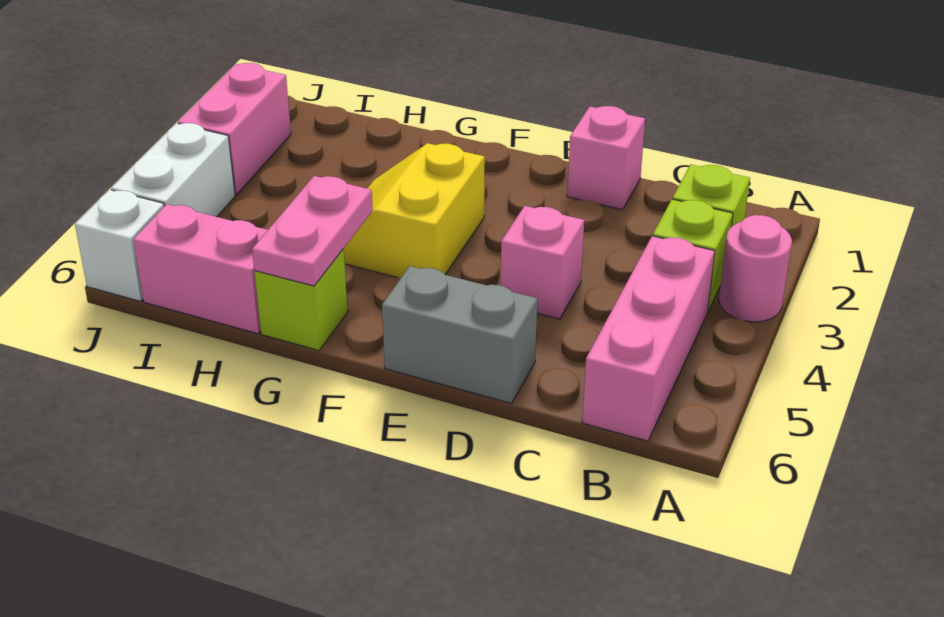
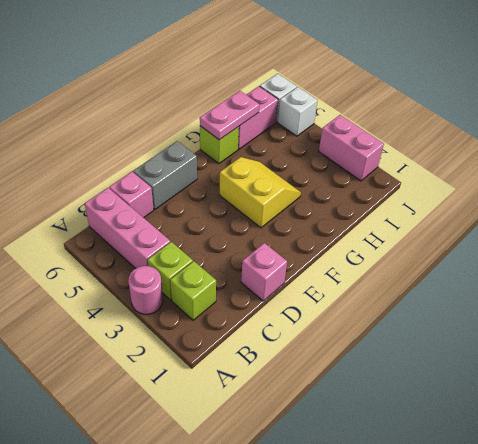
pink 1x1 brick [501,206,584,319] -> pink 1x1 brick moved to [109,172,154,218]
pink 1x2 plate [252,176,373,286] -> pink 1x2 plate turned to [200,91,259,140]
white 1x2 brick [111,123,235,217] -> white 1x1 brick [278,87,318,136]

